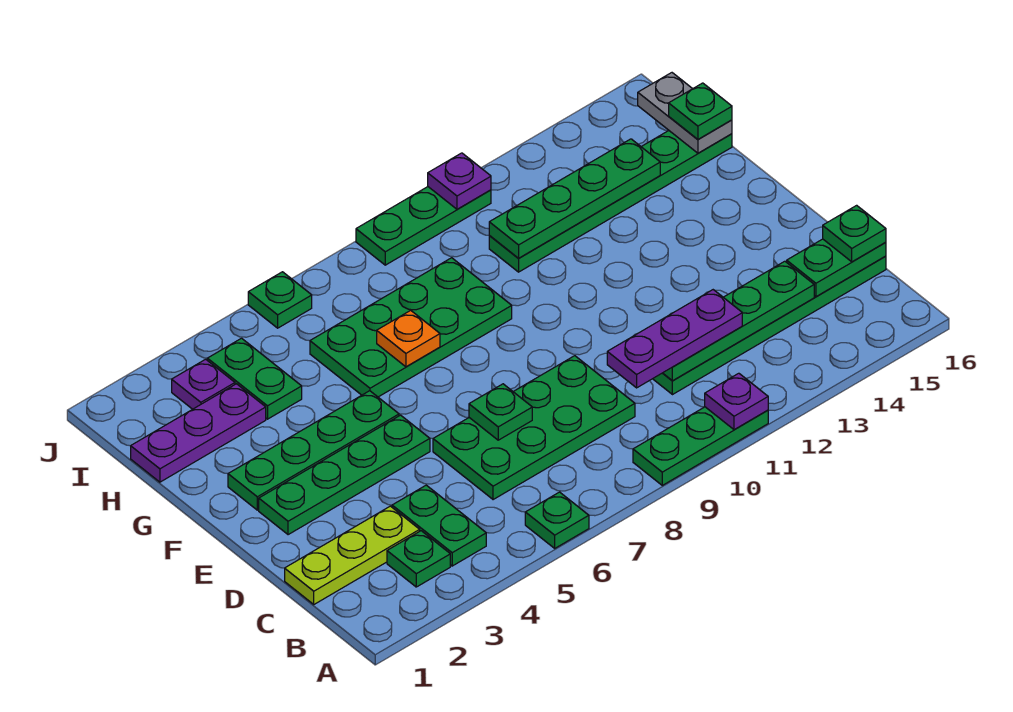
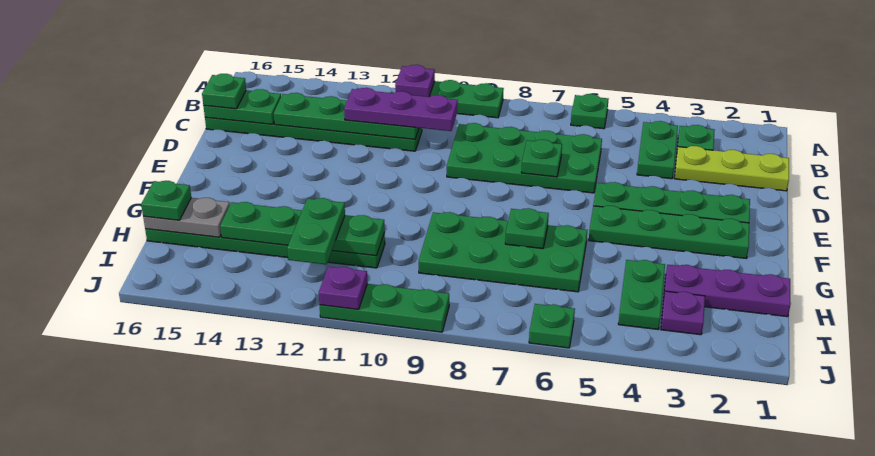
orange 1x1 plate [377,310,440,367] -> green 1x1 plate [505,208,549,249]
none -> green 1x2 plate [287,198,345,264]
grey 1x2 plate [638,73,732,153] -> grey 1x2 plate turned to [143,198,230,237]

